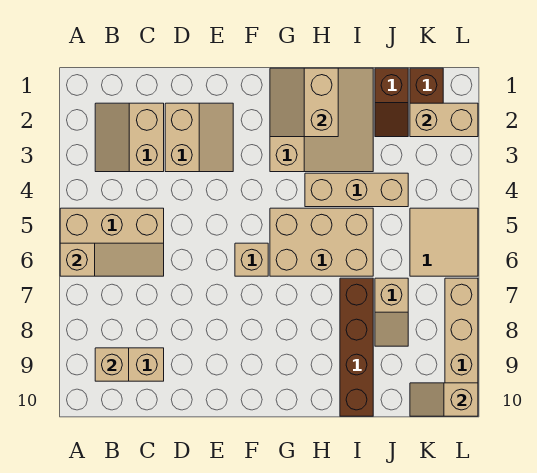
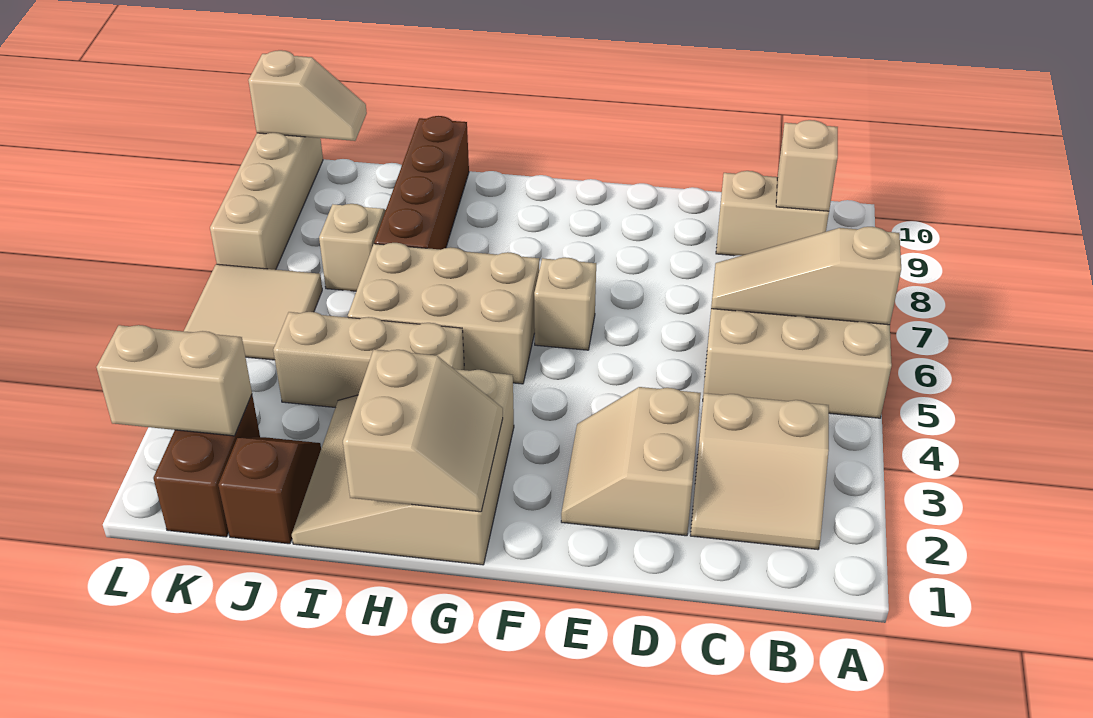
tan 2x2 slope [95,103,164,172] -> tan 2x2 slope turned to [690,393,829,550]

